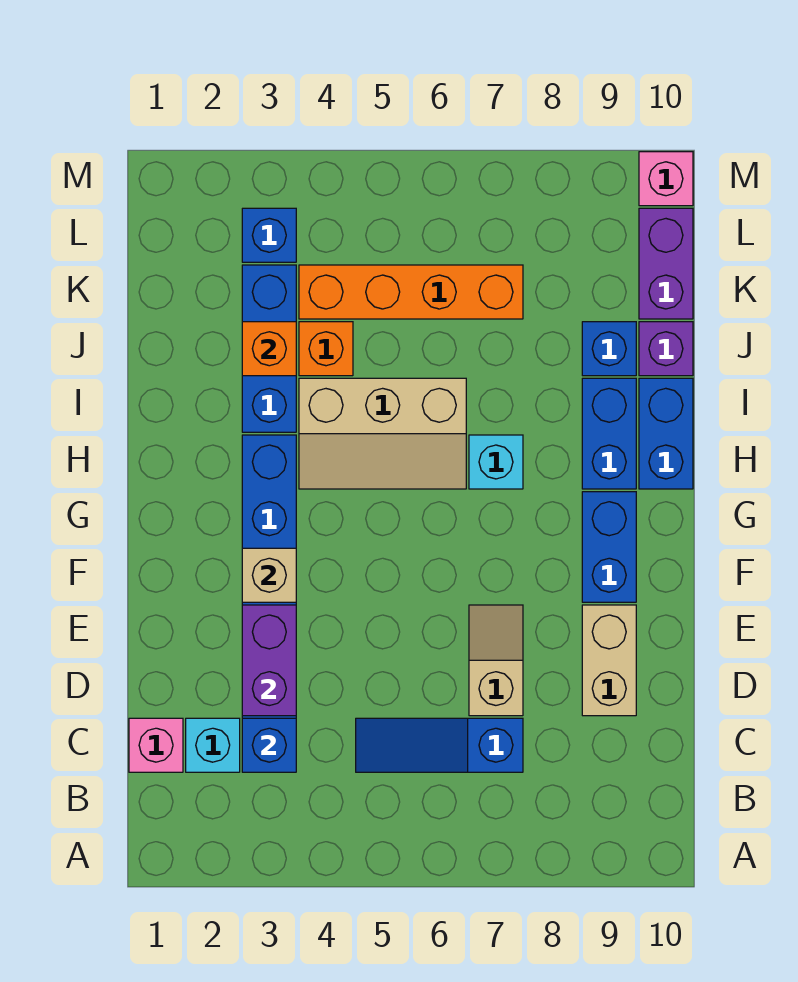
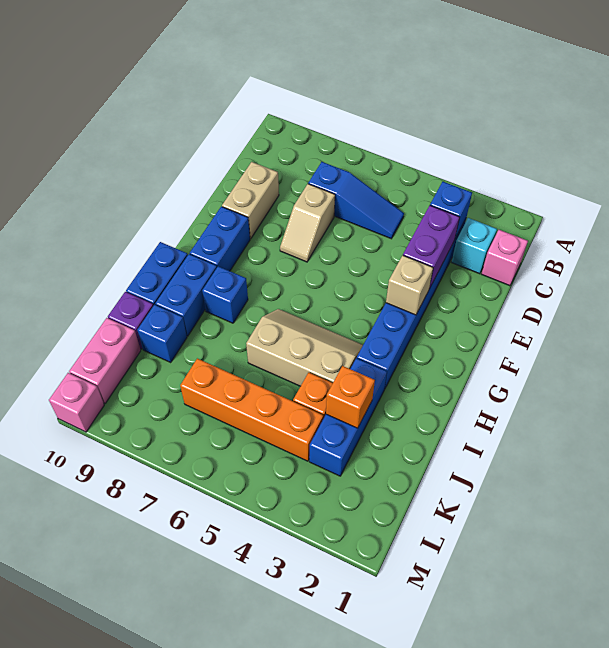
cyan 1x1 brick [469,435,523,489] -> none
purple 1x2 brick [639,208,693,319] -> pink 1x2 brick [69,318,141,403]
blue 1x1 brick [242,208,296,262] -> blue 1x1 brick moved to [202,266,248,323]

